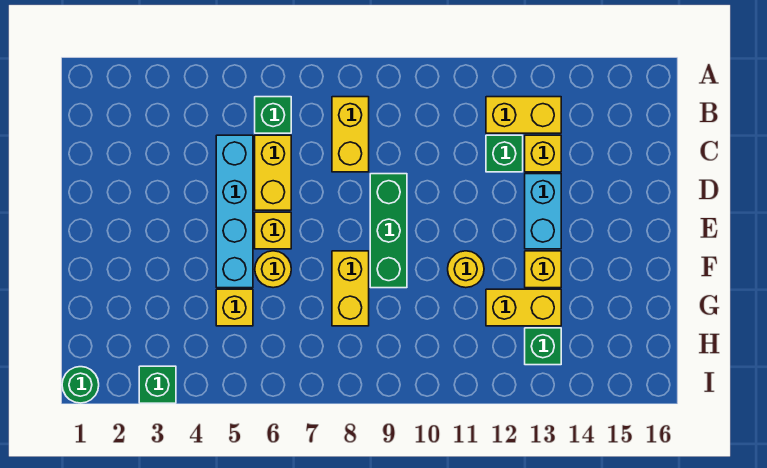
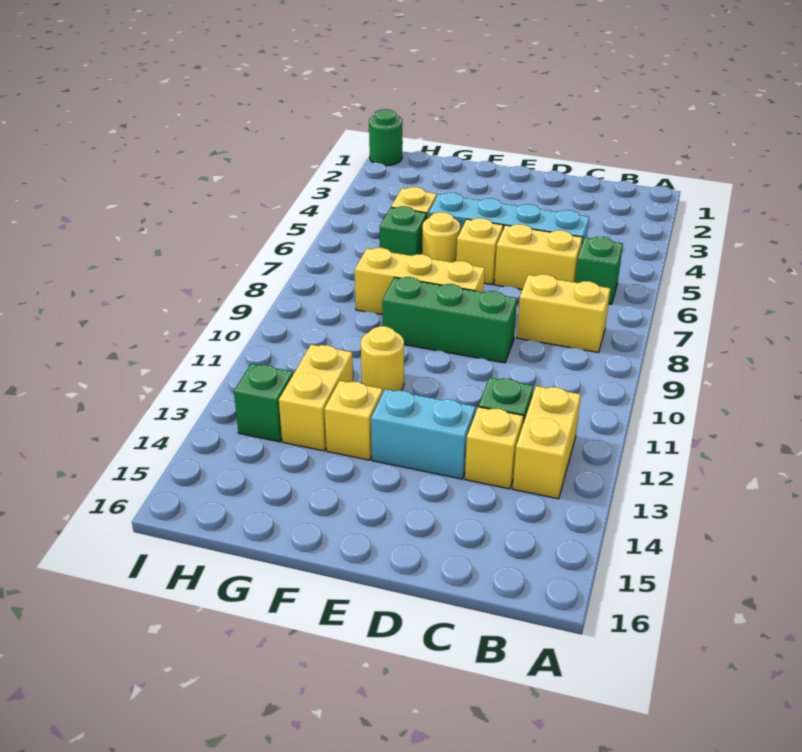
yellow 1x2 brick [332,251,369,326] -> yellow 1x3 brick [355,248,485,314]
green 1x1 brick [139,366,176,403] -> green 1x1 brick moved to [380,206,426,256]

